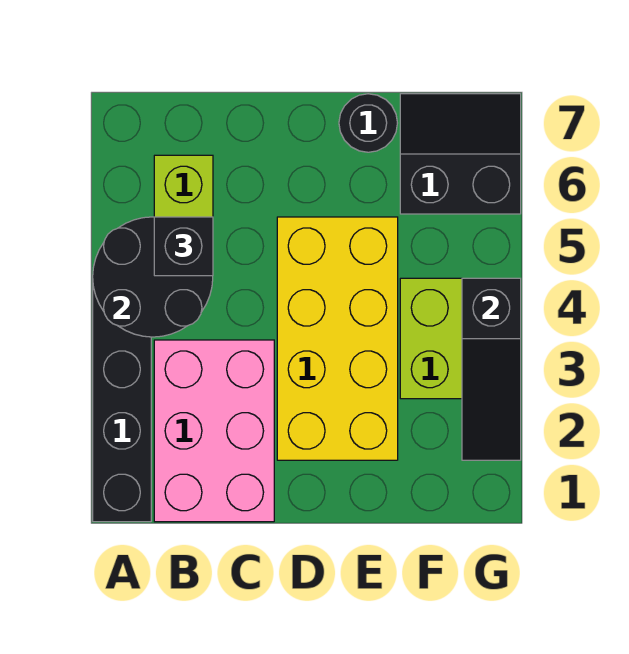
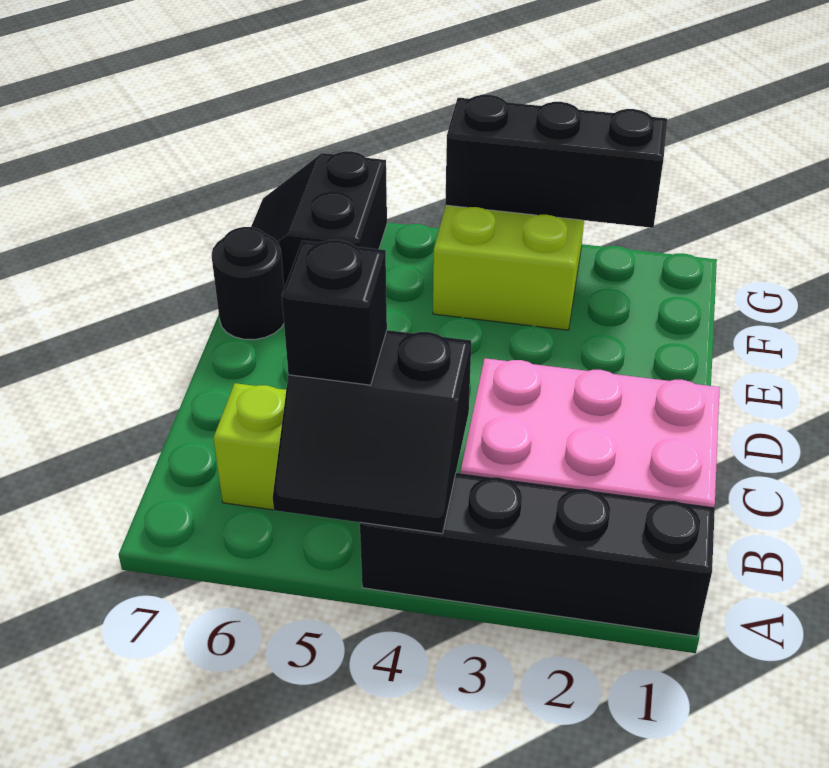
black 2x2 round brick [93,217,213,337] -> black 2x2 slope [273,330,471,534]
yellow 2x4 brick [277,217,398,460] -> none
black 1x3 slope [462,278,521,460] -> black 1x3 brick [445,95,667,228]

